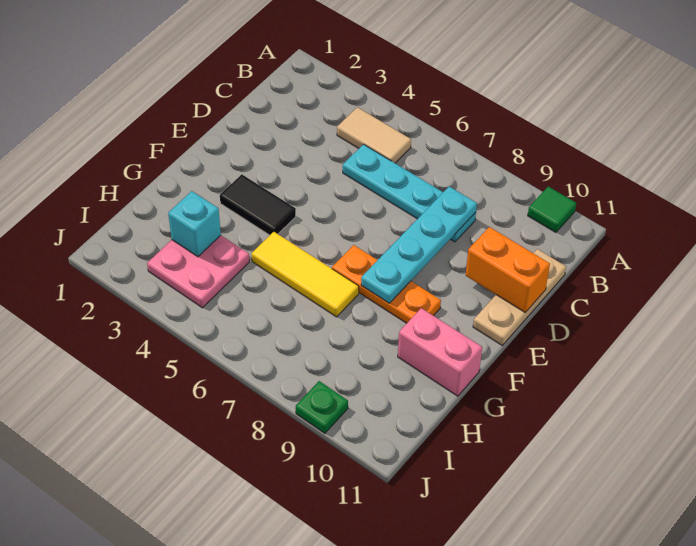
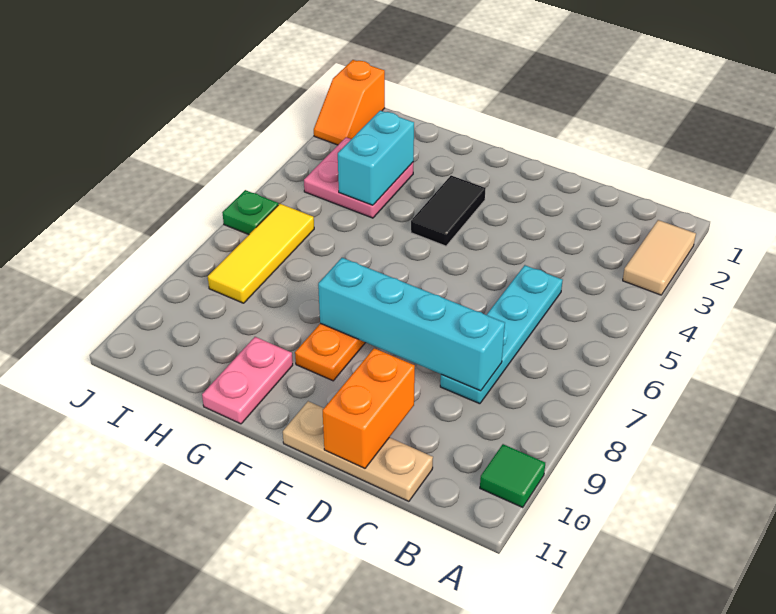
tan 1x2 tile [337,107,411,163] -> tan 1x2 tile moved to [623,220,696,295]
cyan 1x4 plate [361,187,477,303] -> cyan 1x4 brick [318,258,505,391]
yellow 1x3 tile [251,232,359,317] -> yellow 1x3 tile moved to [208,204,314,303]
pink 1x2 brick [398,308,482,396] -> pink 1x2 plate [202,337,293,424]
cyan 1x1 brick [168,191,221,257] -> cyan 1x2 brick [338,111,414,205]
none -> orange 1x2 slope [314,60,385,145]
green 1x1 plate [296,381,348,433] -> green 1x1 plate moved to [222,190,278,235]

